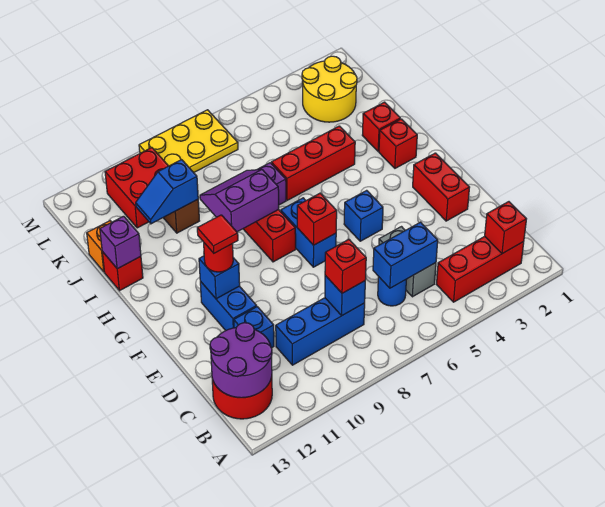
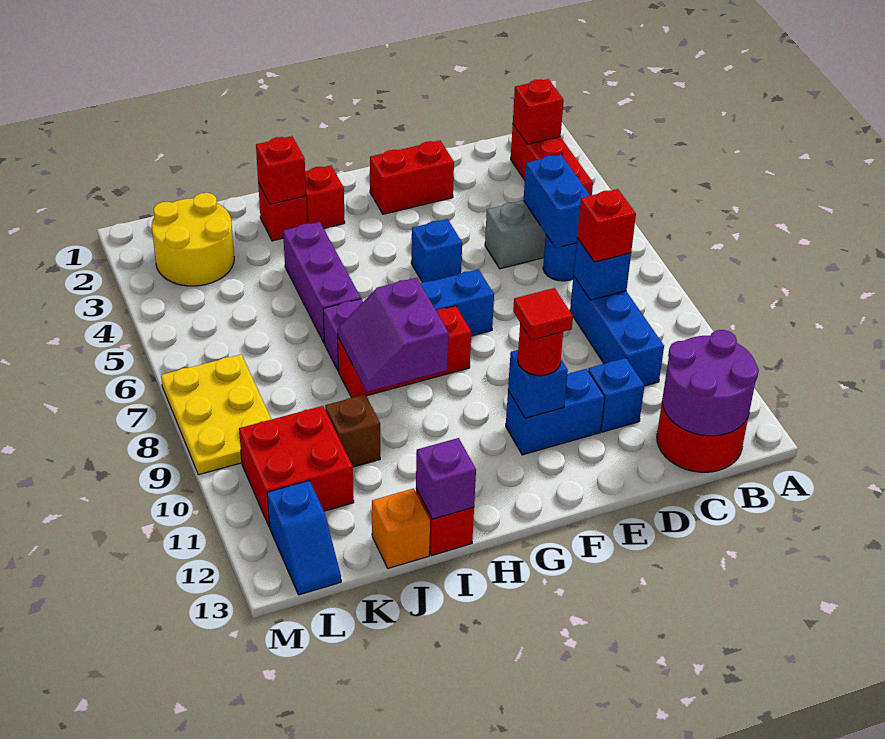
red 1x1 brick [297,193,337,245] -> red 1x1 brick moved to [256,136,306,204]
red 1x3 brick [271,126,355,200] -> purple 1x3 brick [283,222,361,343]
blue 1x2 slope [136,160,198,224] -> blue 1x2 slope moved to [267,481,341,595]

